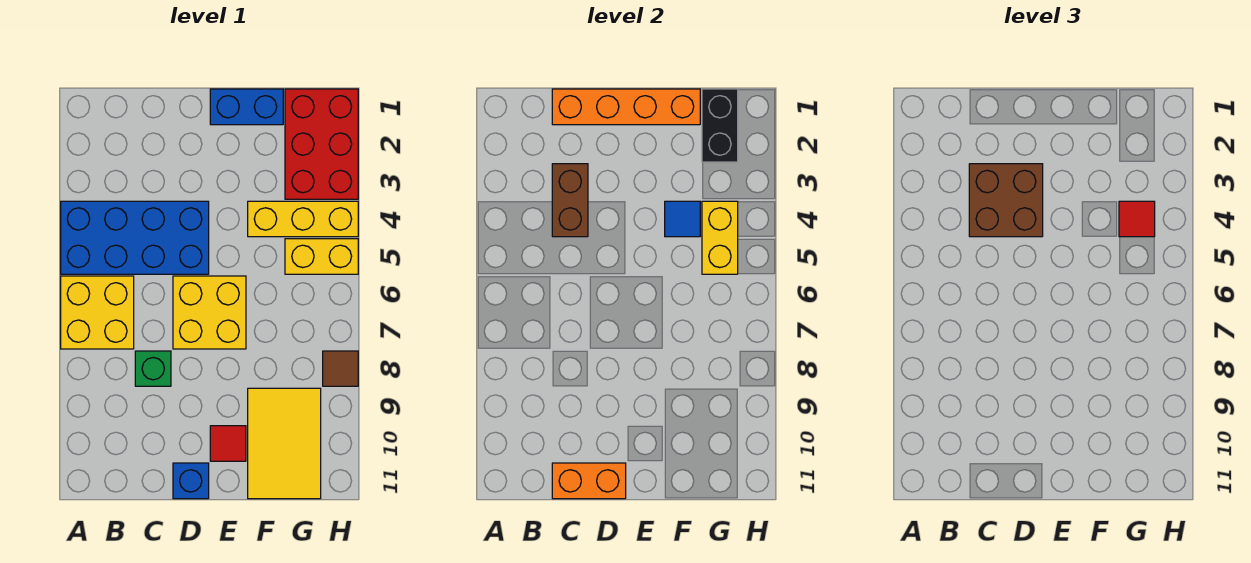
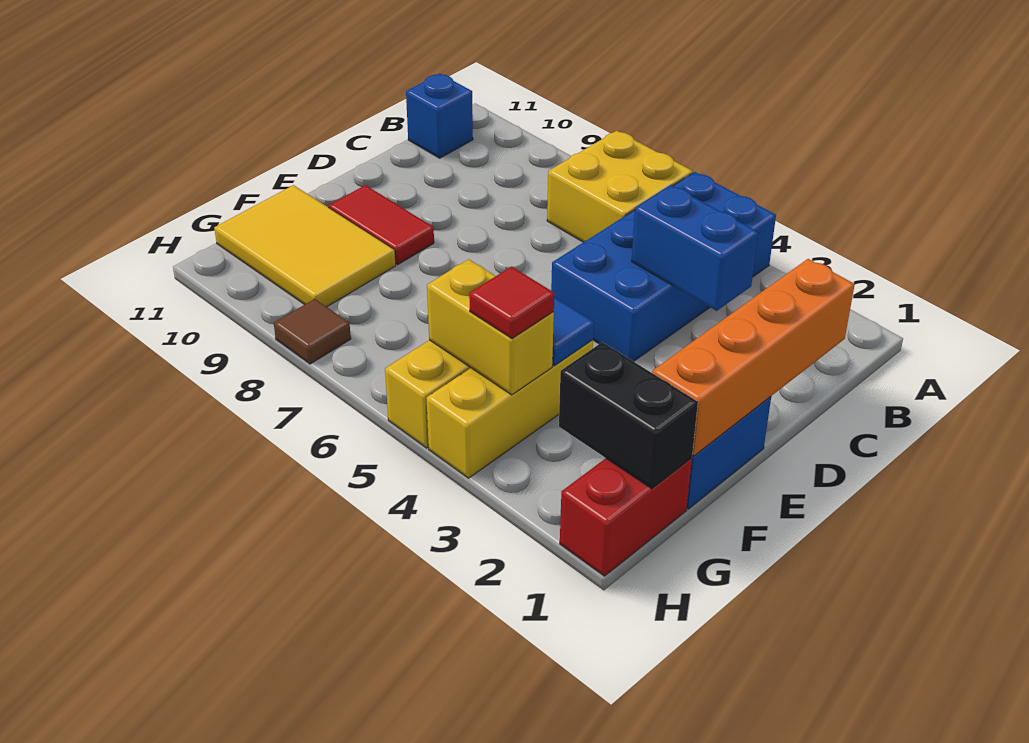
brown 1x2 brick [552,164,588,237] -> blue 1x2 brick [632,185,758,311]
brown 2x2 brick [969,164,1043,237] -> none
green 1x1 brick [135,351,171,386] -> none
orange 1x2 brick [552,463,626,499] -> none
yellow 2x2 brick [173,276,246,349] -> none
blue 1x1 brick [173,463,209,499] -> blue 1x1 brick moved to [406,74,473,158]
red 1x1 tile [210,426,246,461] -> red 1x2 tile [329,185,434,265]
red 2x3 brick [285,89,358,199] -> red 1x2 brick [560,458,692,576]

